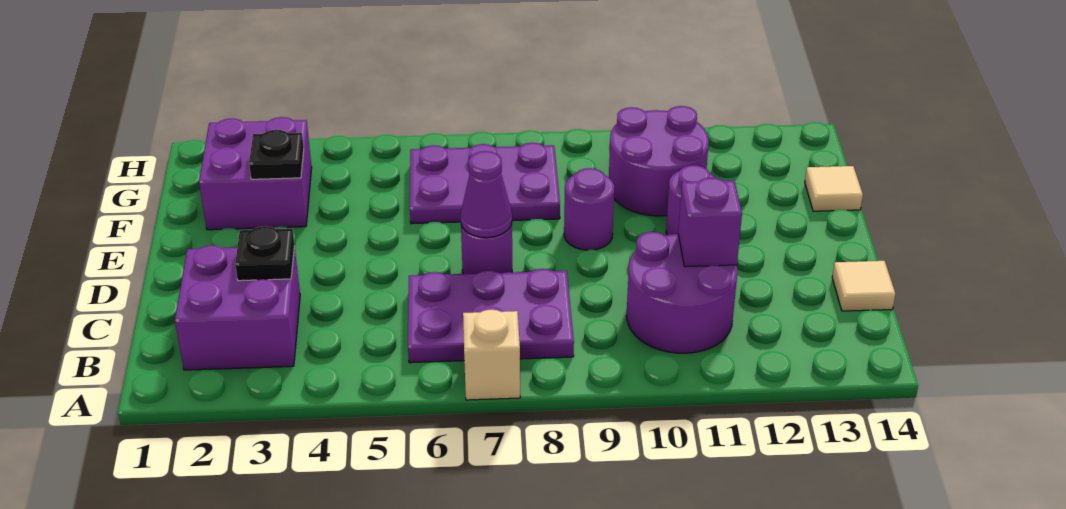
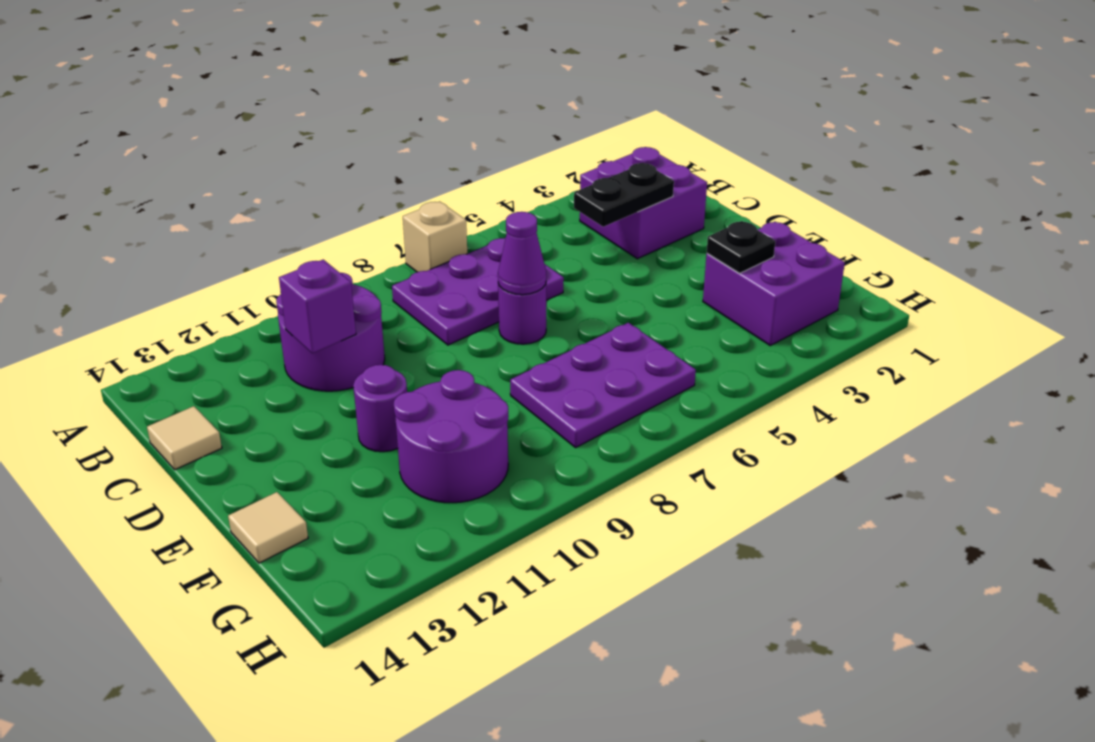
black 1x1 plate [235,226,295,281] -> black 1x2 plate [574,163,674,227]
purple 1x1 round brick [564,168,614,250] -> none

